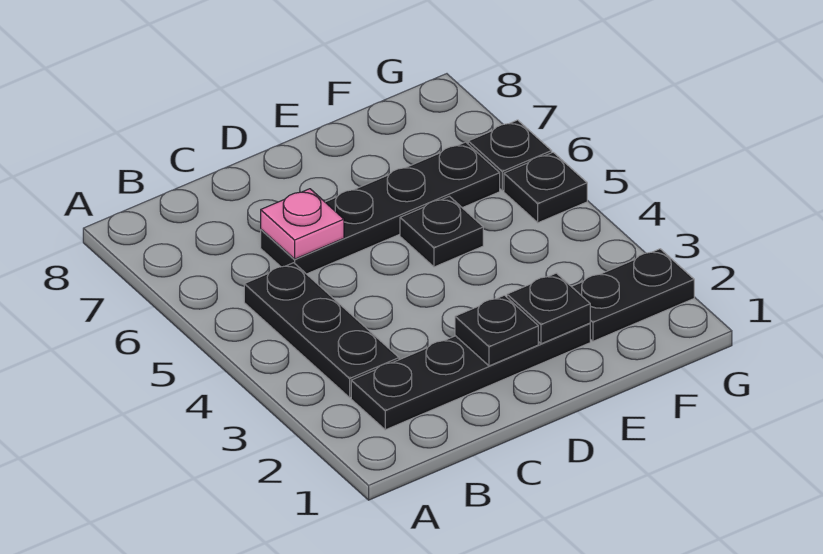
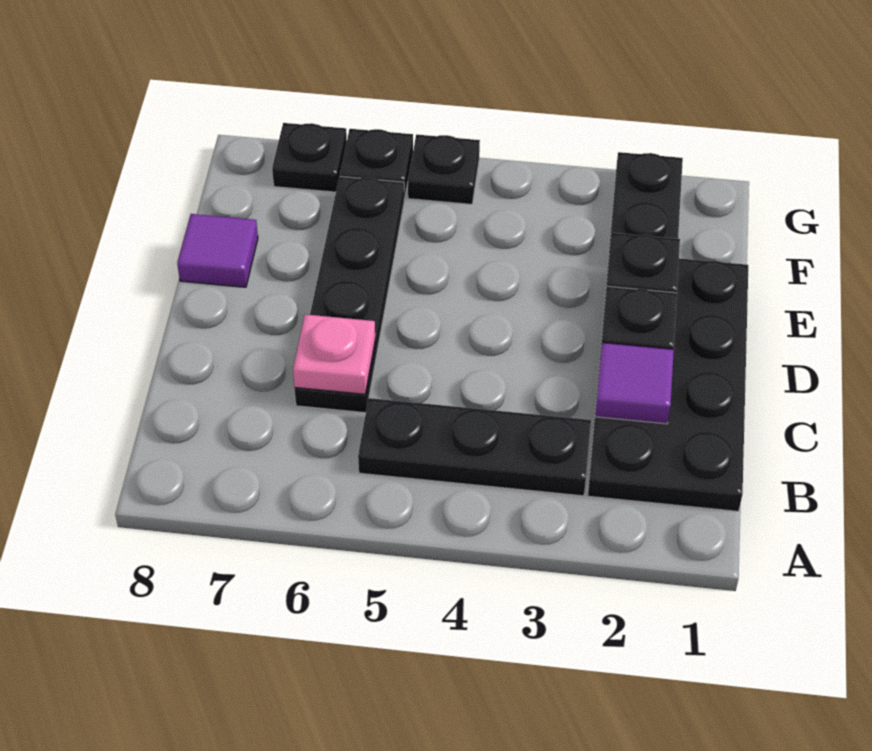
black 1x4 plate [351,323,590,430] -> black 2x4 plate [588,258,748,511]
none -> purple 1x1 tile [595,343,674,424]
black 1x1 plate [400,196,483,267] -> black 1x1 plate moved to [272,123,347,192]
none -> purple 1x1 tile [177,214,258,287]

